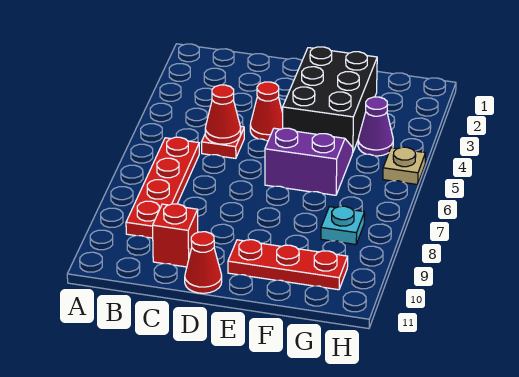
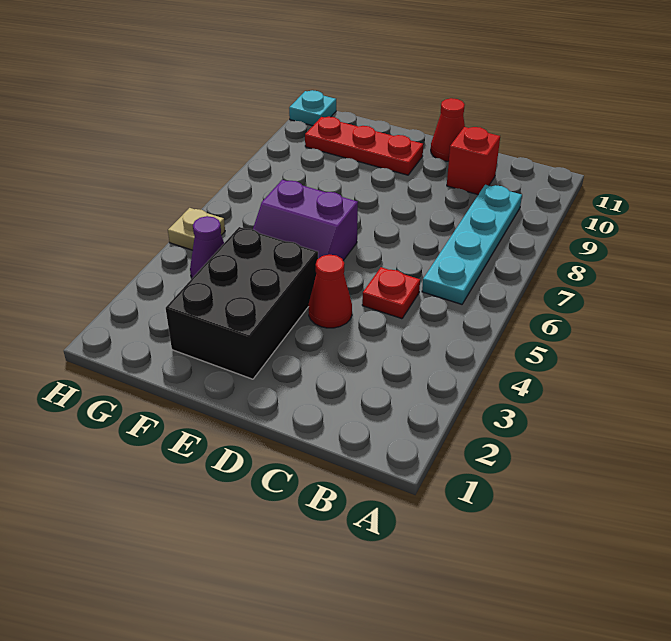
red 1x4 plate [126,137,199,238] -> cyan 1x4 plate [422,185,522,304]
red 1x1 cone [205,85,241,144] -> none
cyan 1x1 plate [321,206,365,244] -> cyan 1x1 plate moved to [289,90,336,126]

